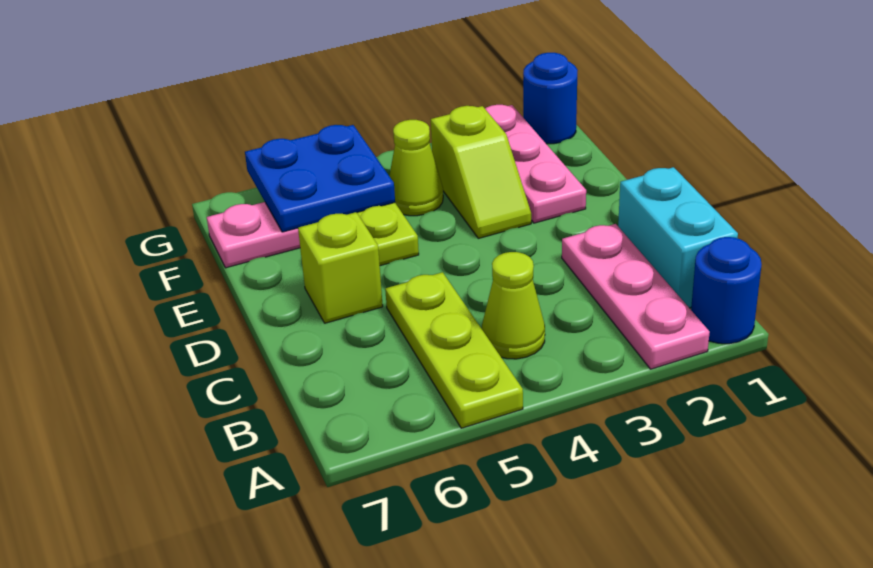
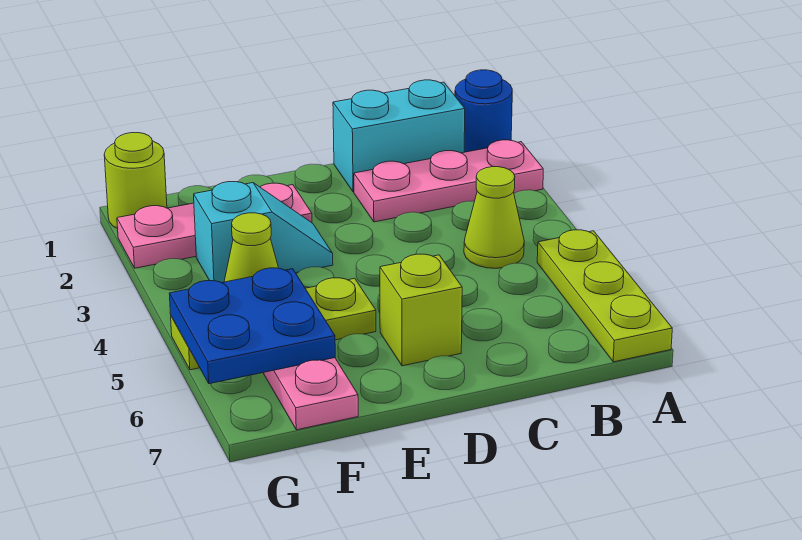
lime 1x3 plate [385,272,523,428] -> lime 1x3 plate turned to [537,230,672,362]
lime 1x2 slope [431,106,531,238] -> cyan 1x2 slope [194,182,333,283]
blue 1x1 round brick [523,53,578,144] -> lime 1x1 round brick [104,133,167,229]

